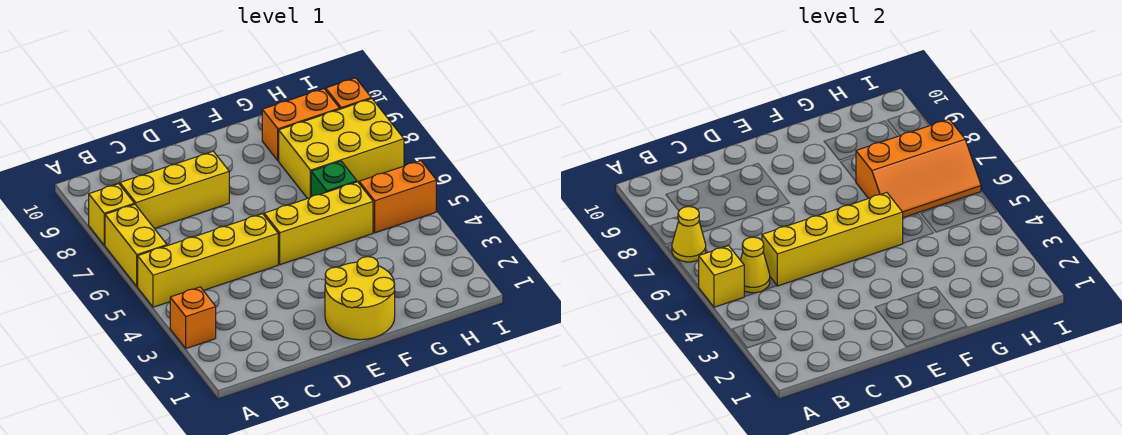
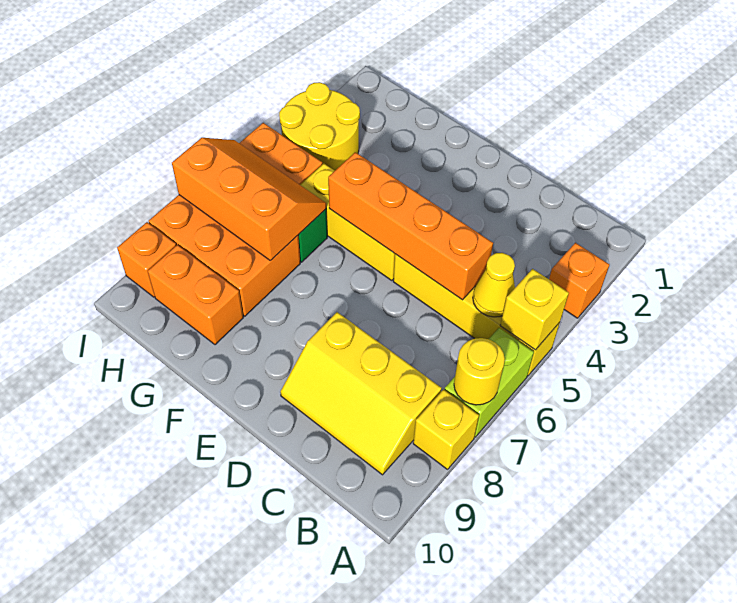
yellow 1x2 brick [105,204,167,287] -> lime 1x2 brick [444,328,534,437]
yellow 1x1 cone [672,207,706,262] -> yellow 1x1 round brick [454,338,505,405]
yellow 1x4 brick [762,193,903,286] -> orange 1x4 brick [328,152,493,300]
yellow 2x2 round brick [325,257,395,340] -> yellow 2x2 round brick moved to [279,82,360,170]
yellow 2x3 brick [279,99,404,198] -> orange 2x3 brick [149,195,300,316]

